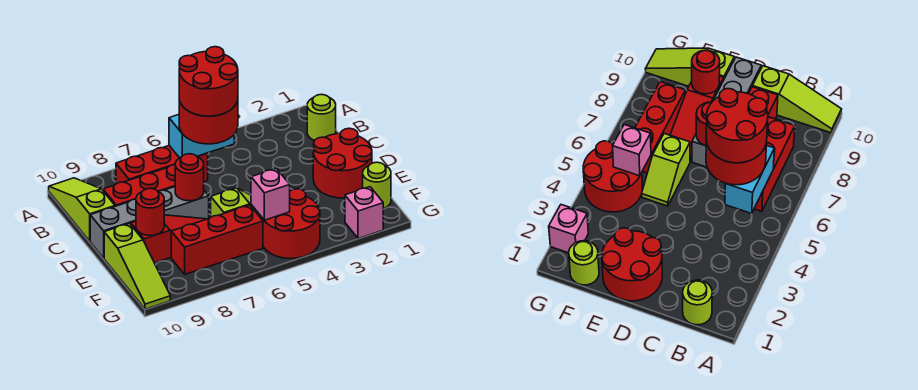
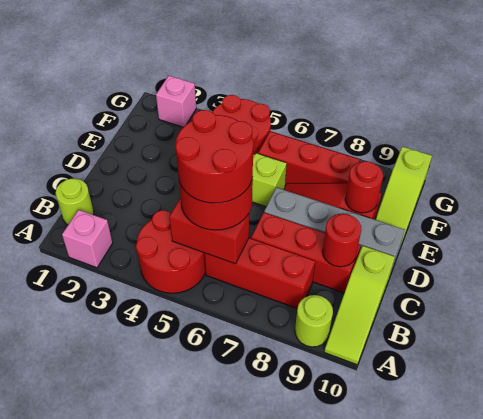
cyan 1x2 brick [169,115,234,158] -> red 1x2 brick [169,197,249,264]
red 2x2 round brick [313,128,372,198] -> red 2x2 round brick moved to [136,210,206,293]
red 1x1 round brick [175,154,204,201] -> red 1x1 round brick moved to [322,214,361,267]
lime 1x3 slope [104,223,170,309] -> lime 1x3 slope turned to [375,147,432,247]
lime 1x1 round brick [363,162,391,209] -> lime 1x1 round brick moved to [295,295,333,347]
pink 1x1 brick [251,168,290,220] -> pink 1x1 brick moved to [62,210,113,268]

